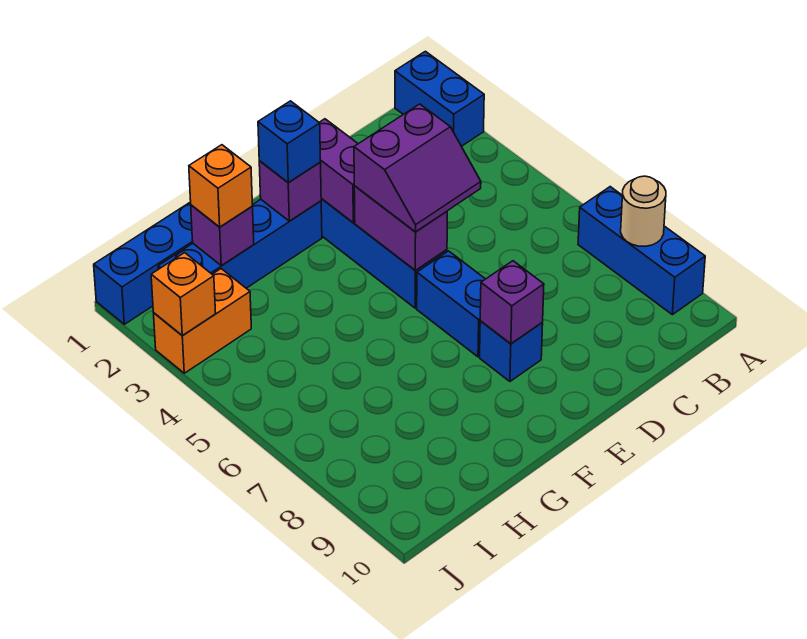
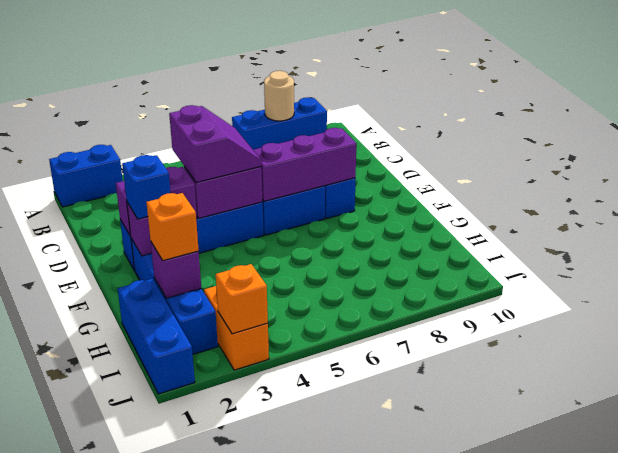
purple 1x1 brick [480,261,544,344] -> purple 1x3 brick [254,128,356,201]

